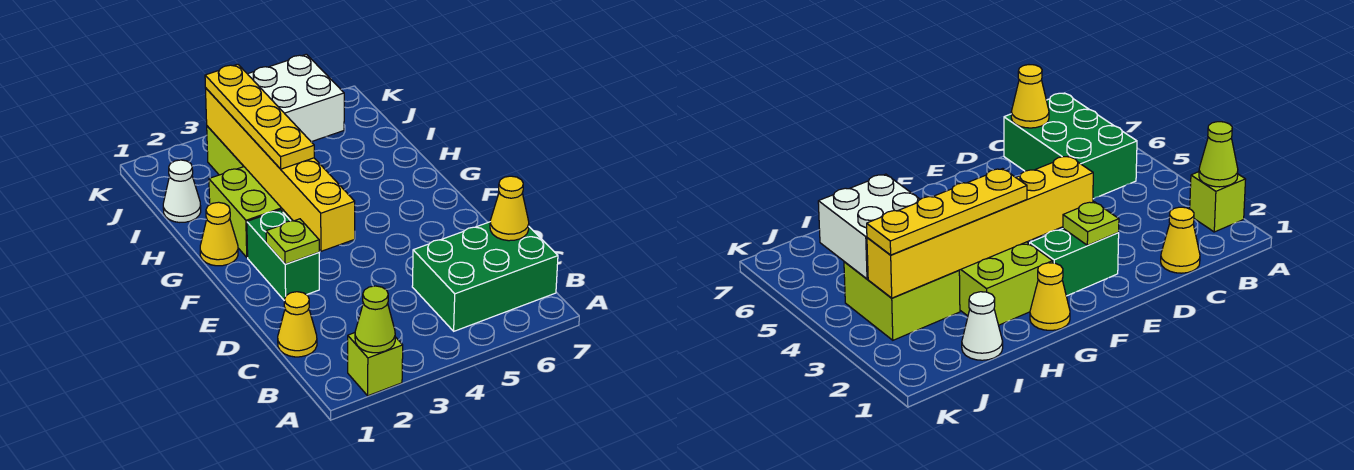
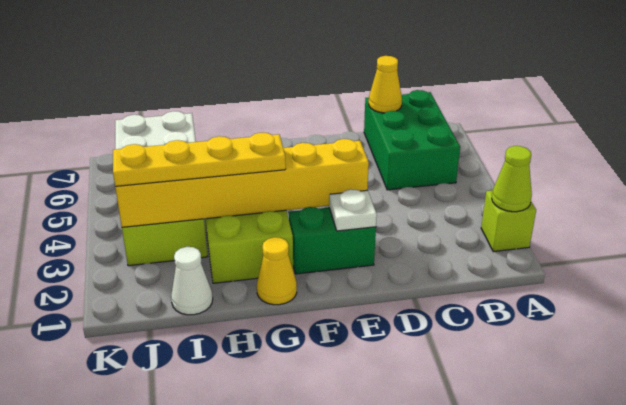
yellow 1x1 cone [278,292,317,357] -> none
lime 1x1 plate [266,219,319,264] -> white 1x1 plate [329,189,377,231]

